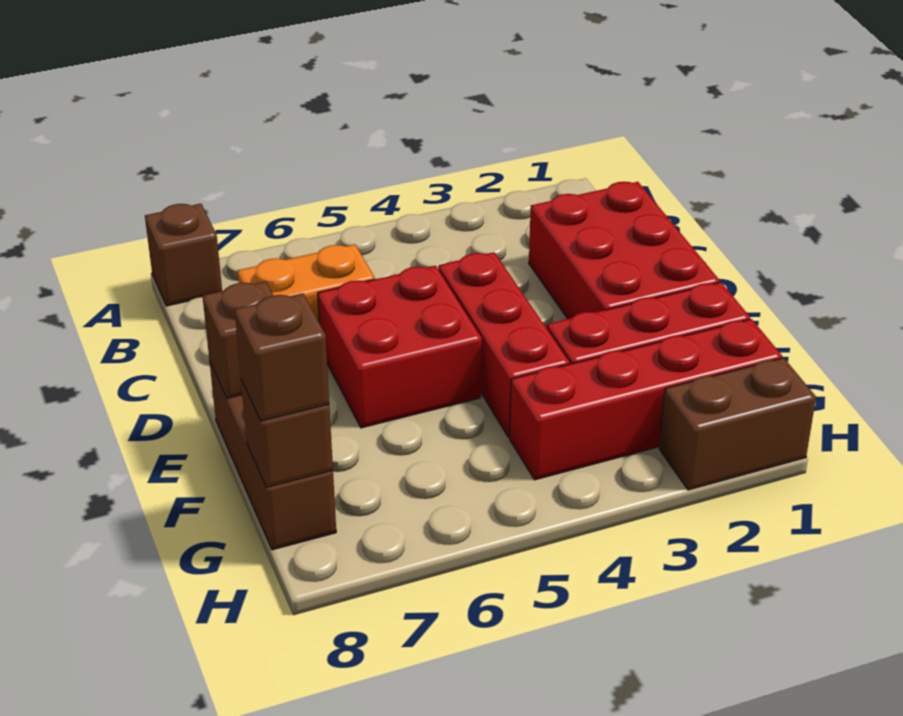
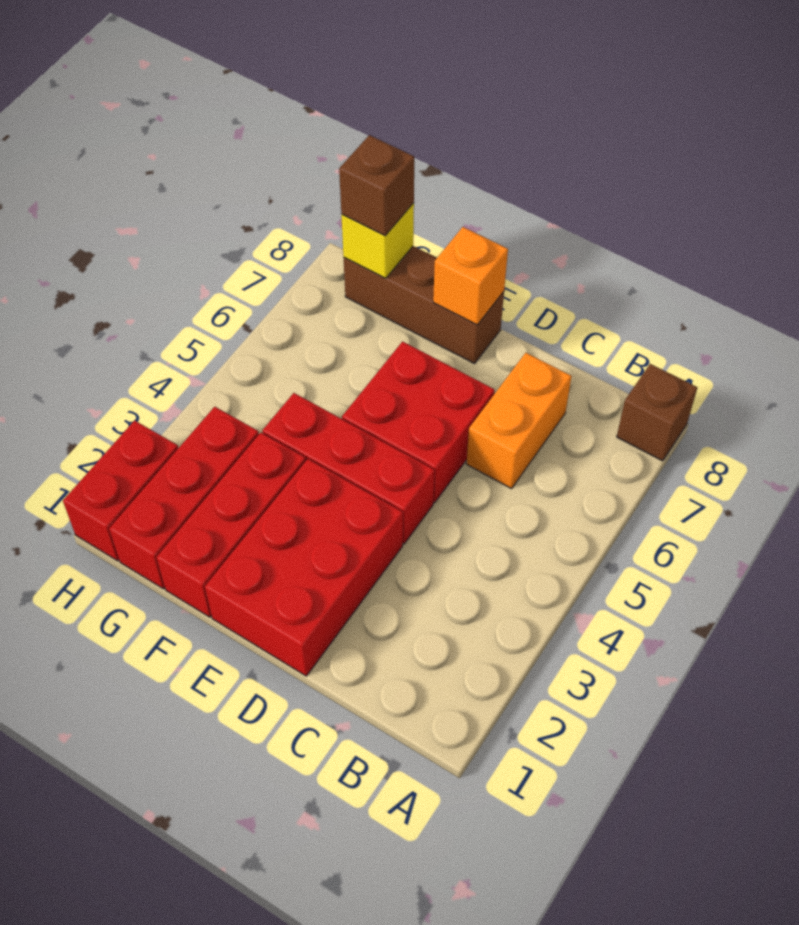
red 2x3 brick [529,182,720,319] -> red 2x3 brick turned to [205,459,403,676]
brown 1x1 brick [203,281,273,398] -> orange 1x1 brick [433,227,508,325]
red 1x4 brick [510,319,782,480] -> red 1x3 brick [109,407,259,589]
brown 1x1 brick [241,380,333,487] -> yellow 1x1 brick [341,203,414,278]
brown 1x2 brick [659,358,816,490] -> red 1x2 brick [63,421,178,561]

